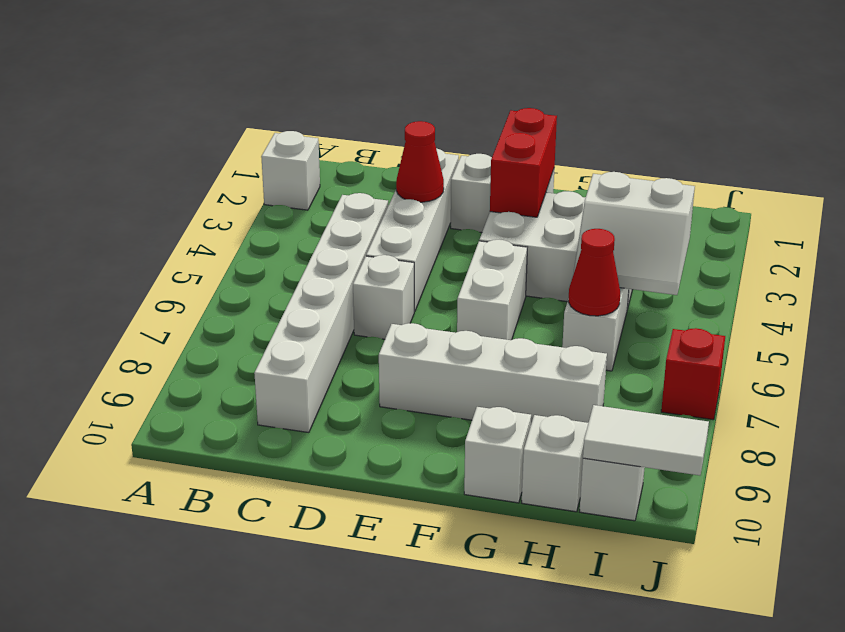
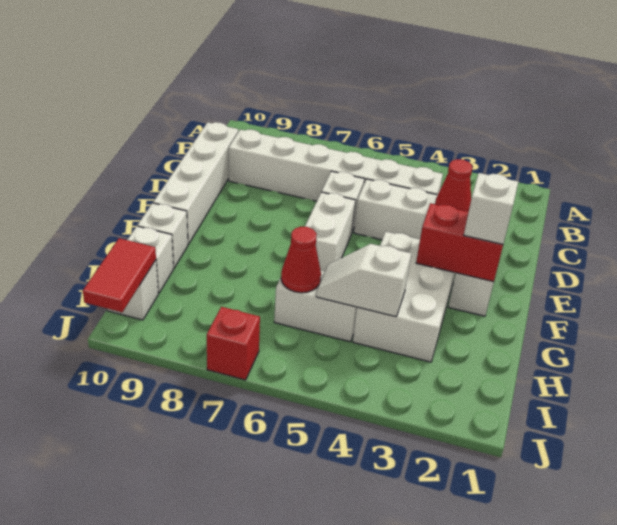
white 1x1 brick [261,131,320,210] -> white 1x1 brick moved to [464,173,518,244]
white 1x4 brick [379,323,607,423] -> white 1x4 brick moved to [153,122,238,245]
white 1x2 brick [457,240,527,340] -> white 1x2 brick turned to [305,192,355,271]
white 2x2 slope [574,172,695,295] -> white 1x2 slope [316,244,411,317]
white 1x2 tile [583,405,709,475] -> red 1x2 tile [83,238,156,312]

